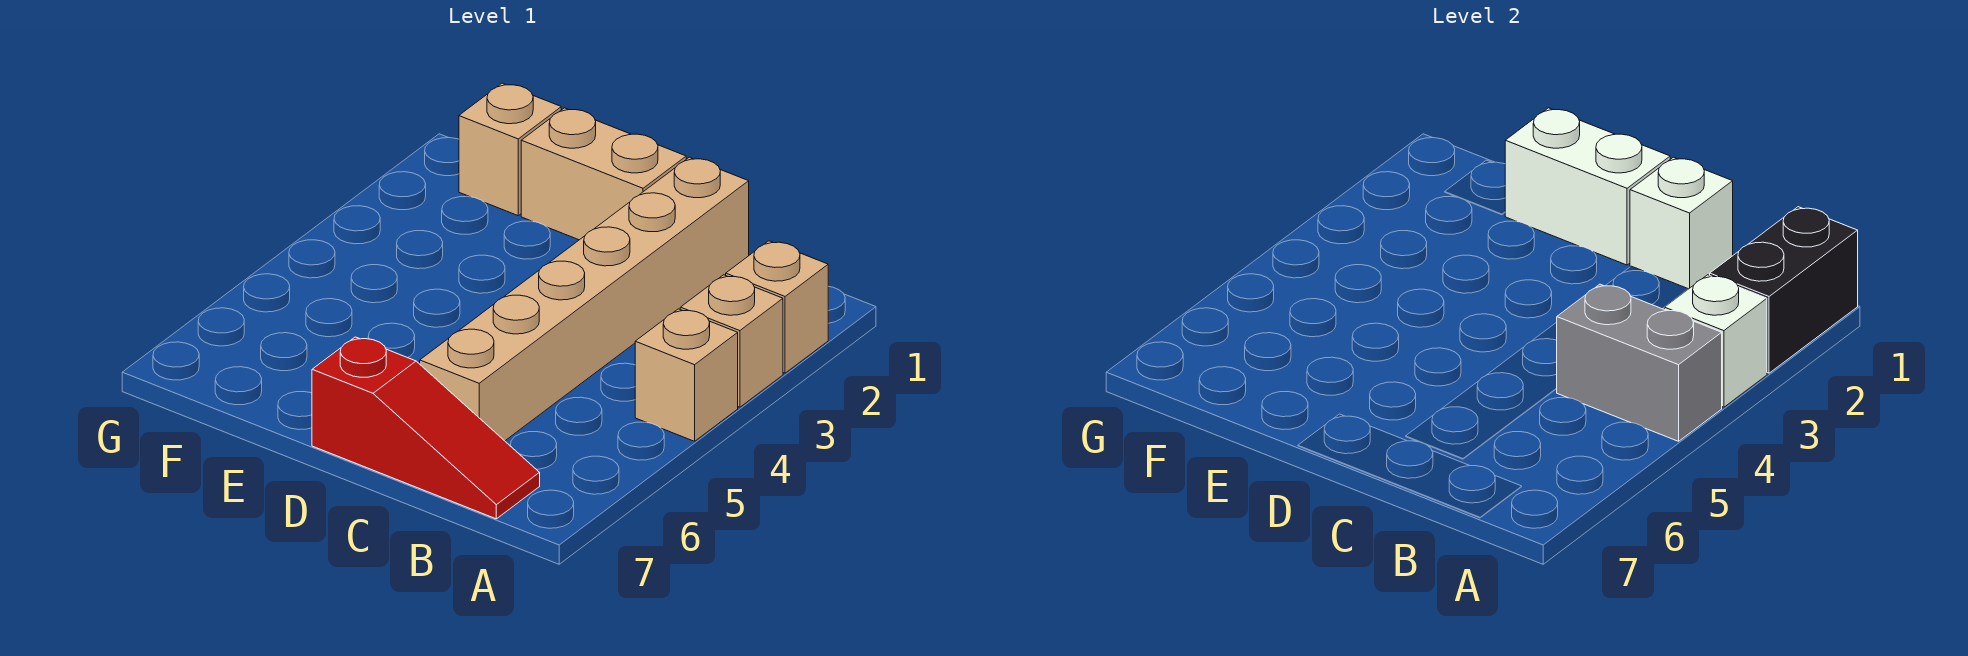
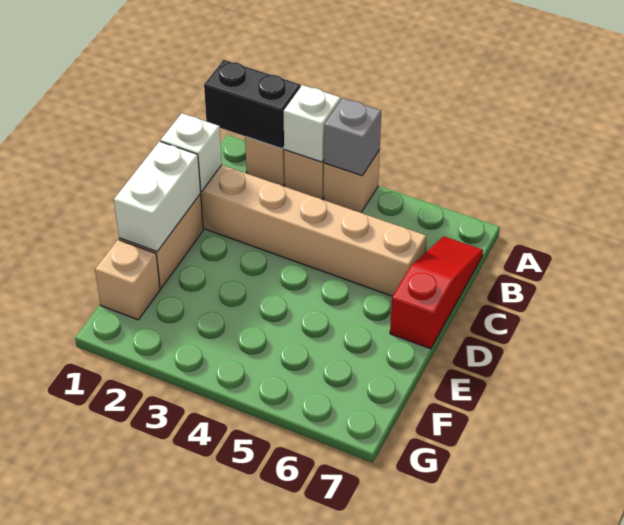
grey 1x2 brick [1557,284,1722,441] -> grey 1x1 brick [324,98,381,176]

